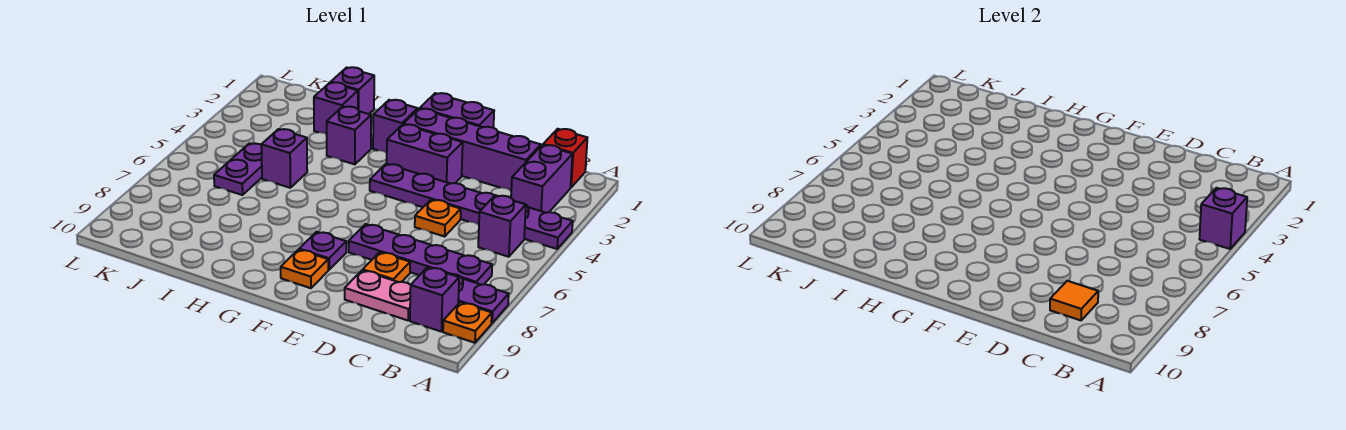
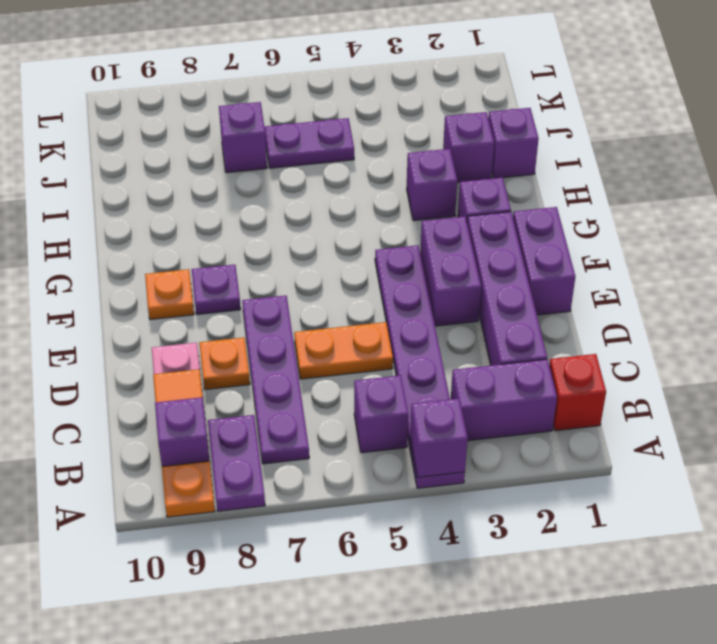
orange 1x1 plate [415,200,461,236] -> orange 1x2 plate [294,322,393,379]
purple 1x1 brick [261,129,307,188] -> purple 1x1 brick moved to [219,102,267,173]

